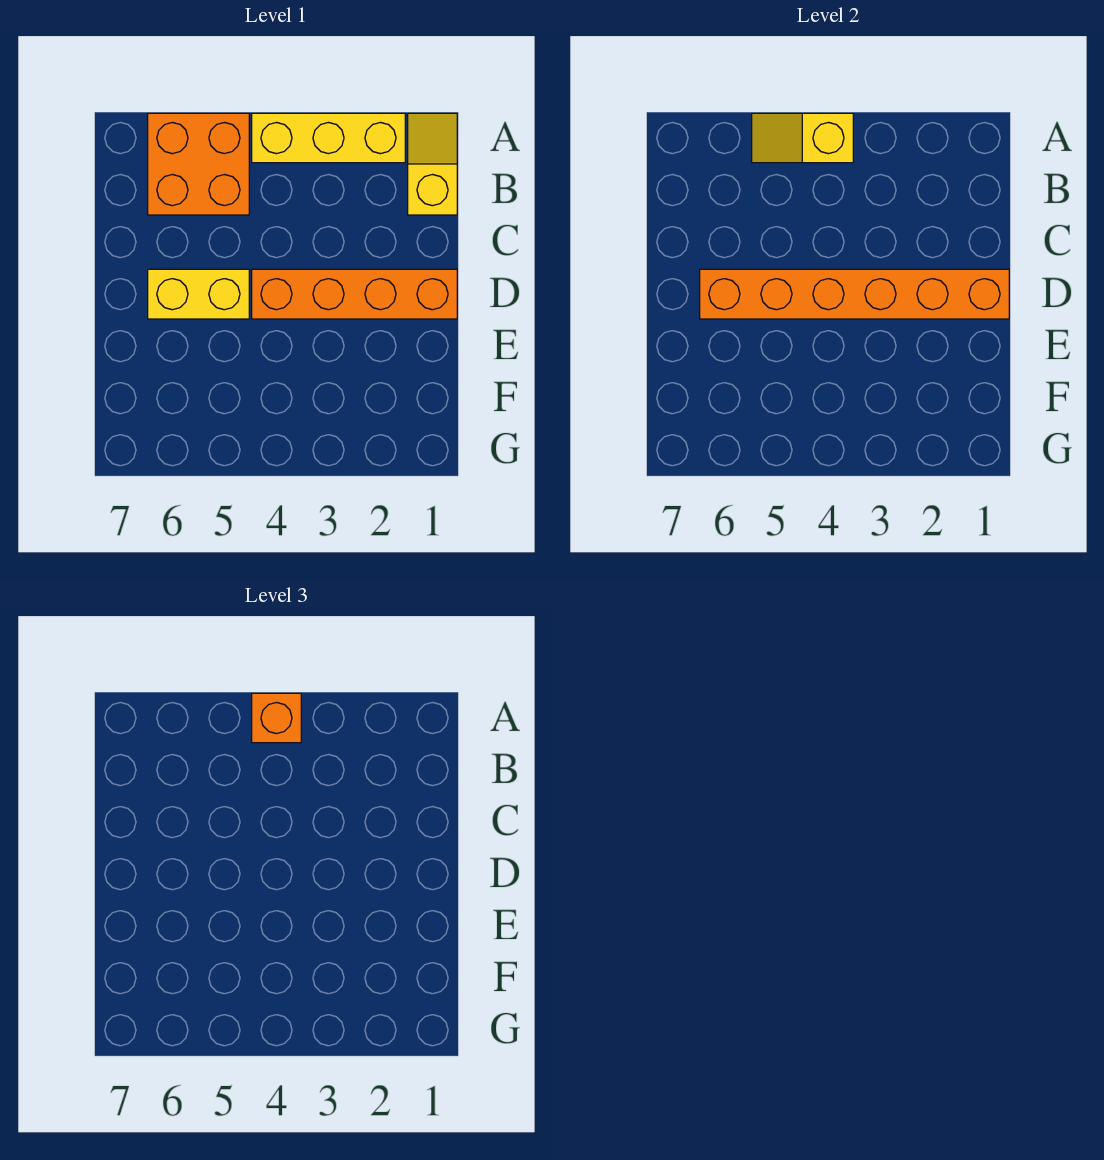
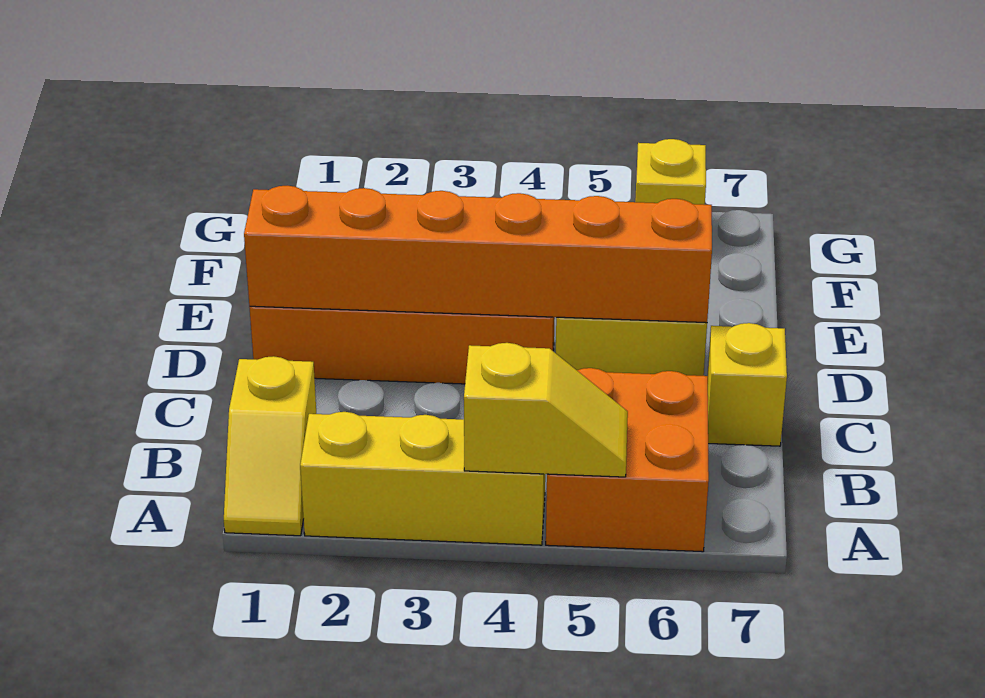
orange 1x1 brick [252,693,301,743] -> none
none -> yellow 1x1 brick [708,323,787,446]
none -> yellow 1x1 brick [635,139,706,205]

